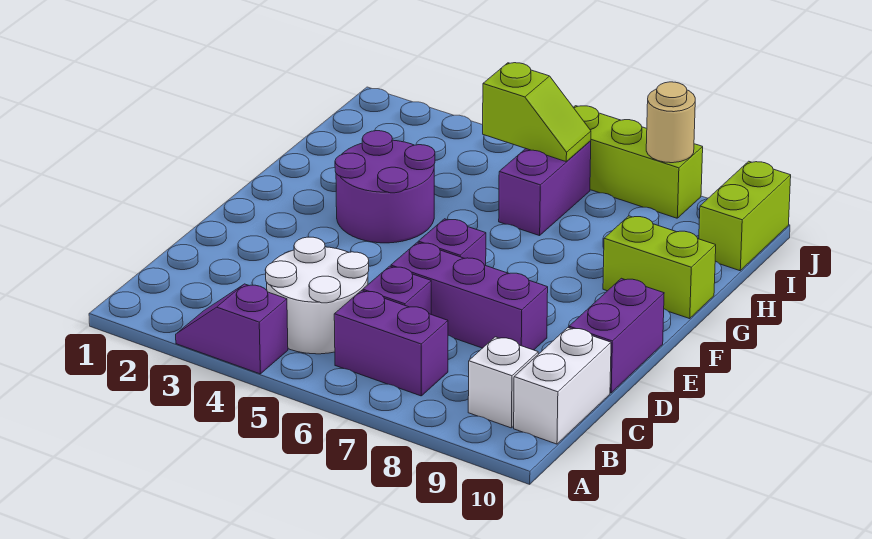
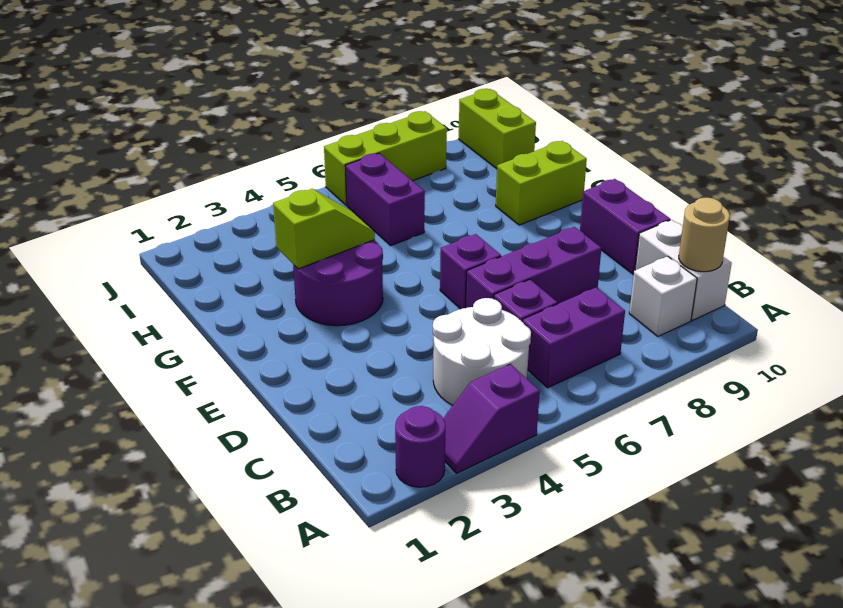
none -> purple 1x1 round brick [395,406,445,487]
lime 1x2 slope [483,63,591,161] -> lime 1x2 slope moved to [273,189,375,269]
tan 1x1 round brick [646,82,695,163] -> tan 1x1 round brick moved to [679,198,730,272]

